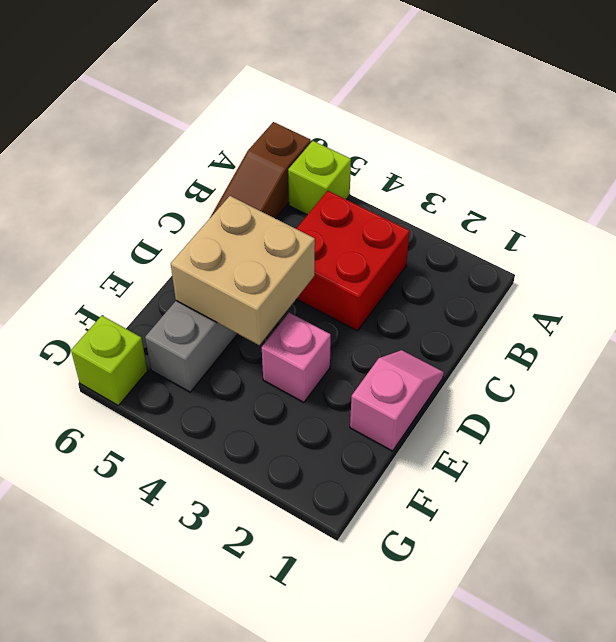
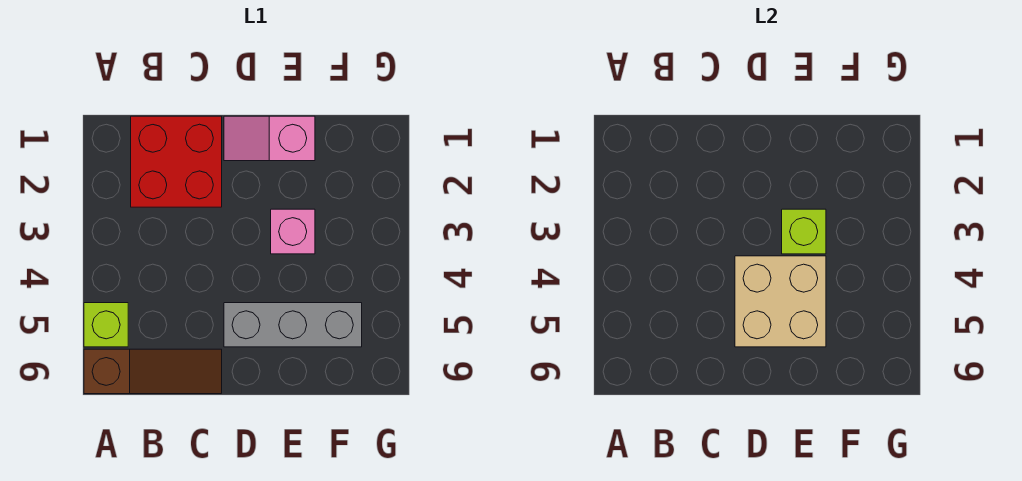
red 2x2 brick [296,191,410,331] -> red 2x2 brick moved to [131,116,222,207]
lime 1x1 brick [71,316,148,405] -> lime 1x1 brick moved to [782,209,826,254]

